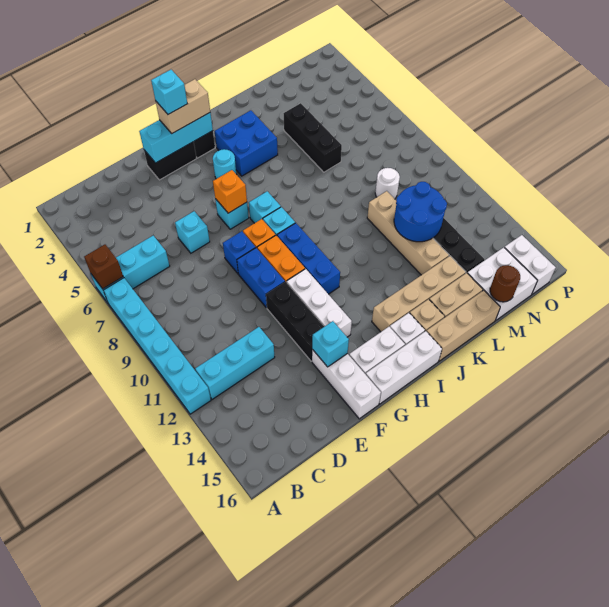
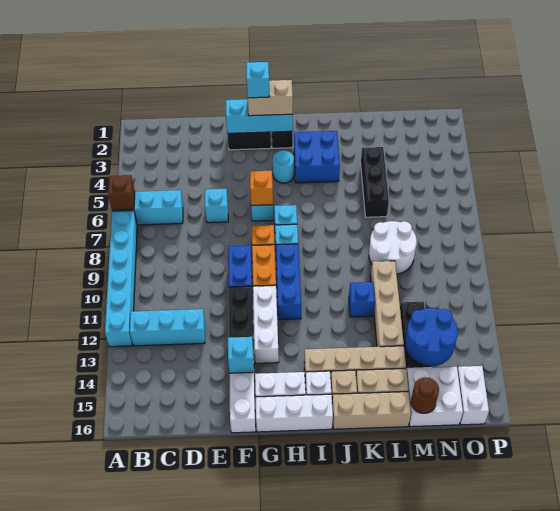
blue 1x1 brick [223,231,256,273] -> blue 1x1 brick moved to [349,282,375,317]
blue 2x2 round brick [394,182,447,242] -> blue 2x2 round brick moved to [405,308,458,366]
white 1x1 round brick [375,168,400,199] -> white 2x2 round brick [369,221,417,274]

